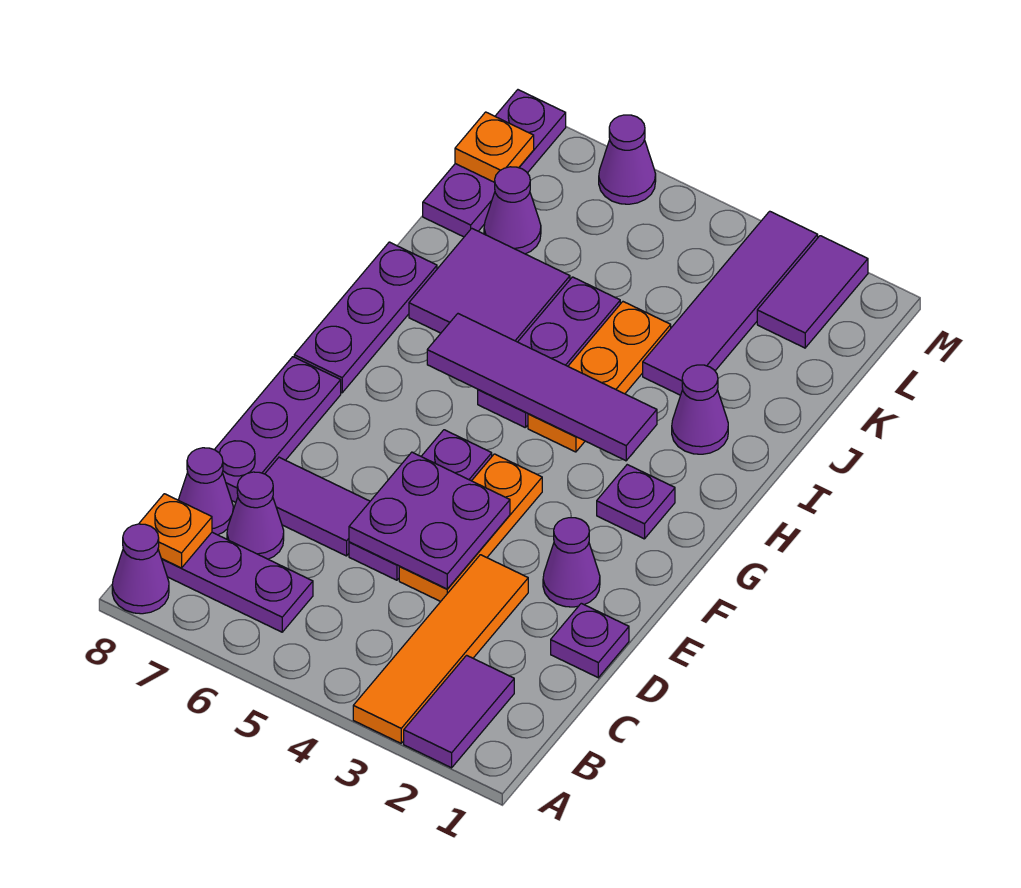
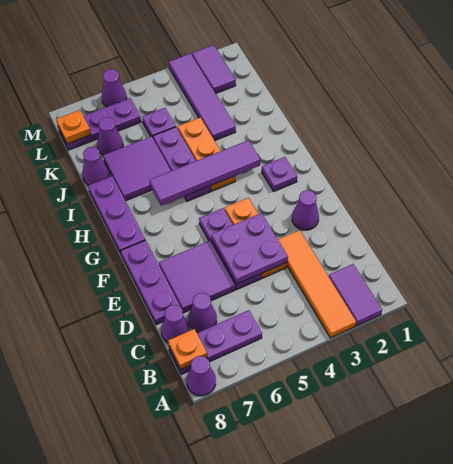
purple 1x1 plate [551,603,629,678] -> purple 1x1 plate moved to [142,108,176,137]
purple 1x2 tile [265,457,370,556] -> purple 2x2 tile [159,241,235,313]
purple 1x1 cone [672,365,728,454] -> purple 1x1 cone moved to [82,147,109,185]
purple 1x3 plate [423,90,566,237] -> purple 1x3 plate turned to [58,98,141,150]

